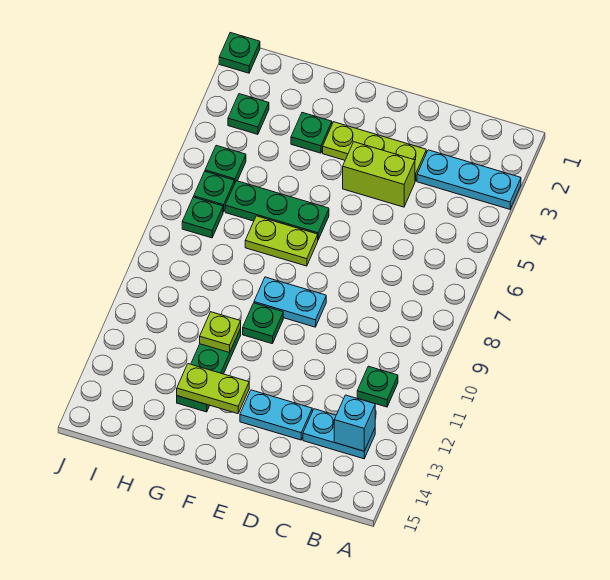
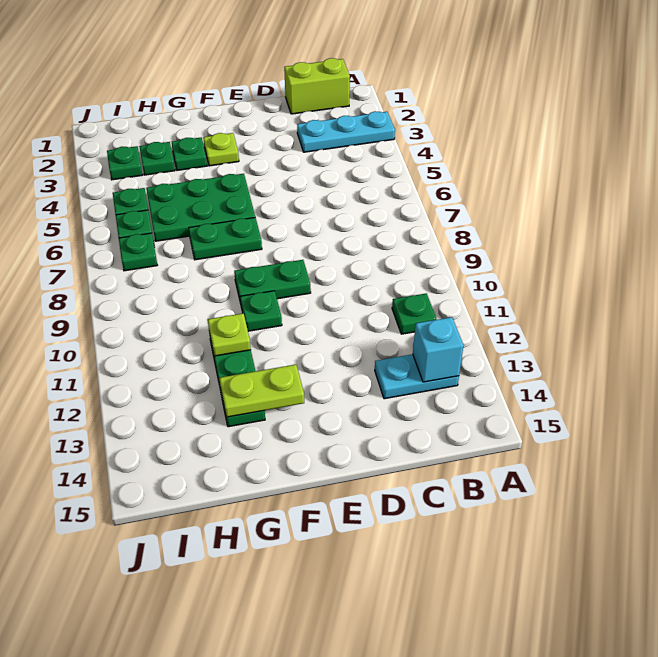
lime 1x3 plate [323,122,426,181] -> lime 1x1 plate [203,133,239,166]
lime 1x2 brick [343,142,415,207] -> lime 1x2 brick moved to [284,58,350,114]
cyan 1x2 plate [240,390,312,440] -> none
cyan 1x2 plate [254,277,326,327] -> green 1x2 plate [234,260,311,303]
green 1x3 plate [225,181,329,240] -> green 2x3 plate [146,174,255,241]
lime 1x2 plate [245,216,318,266] -> green 1x2 plate [189,217,262,260]
green 1x1 plate [219,33,260,73] -> green 1x1 plate moved to [139,142,175,175]

